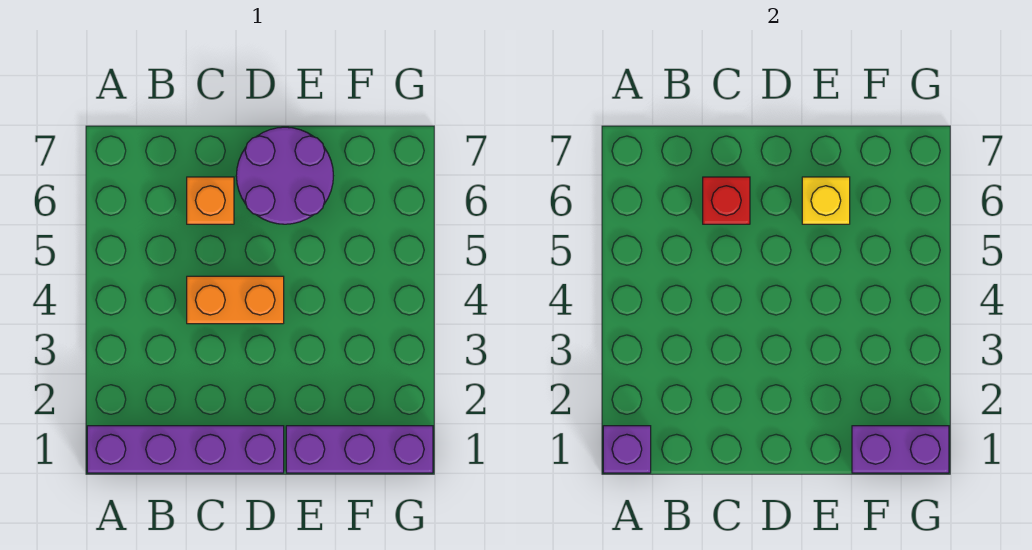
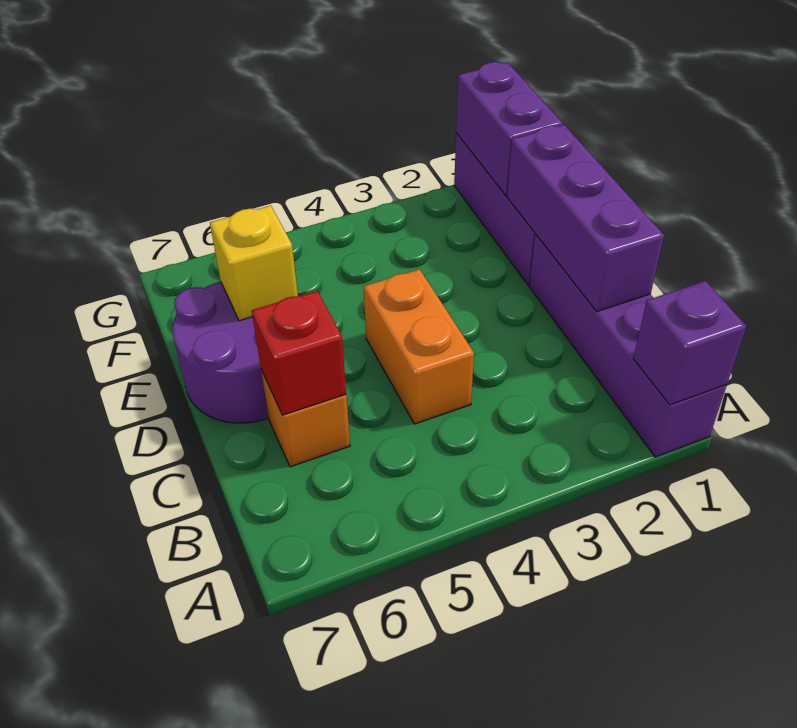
none -> purple 1x3 brick [507,125,664,311]

